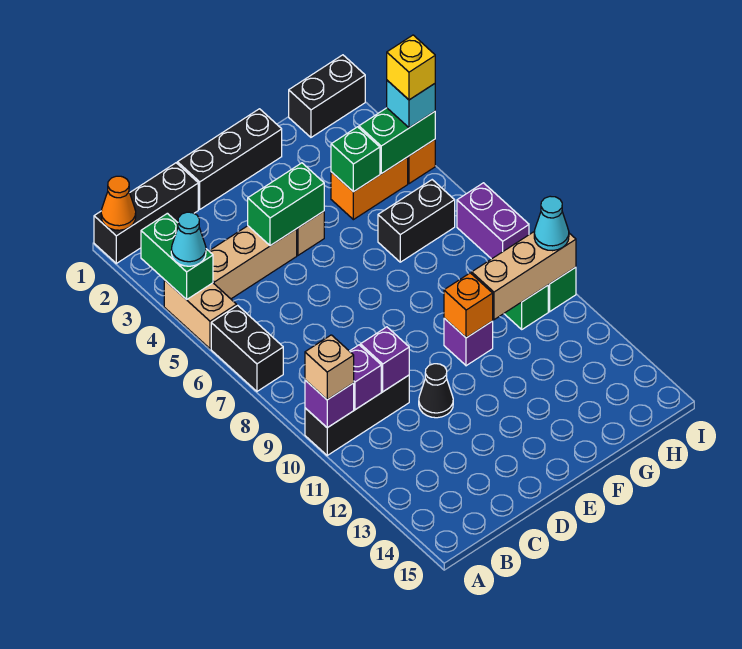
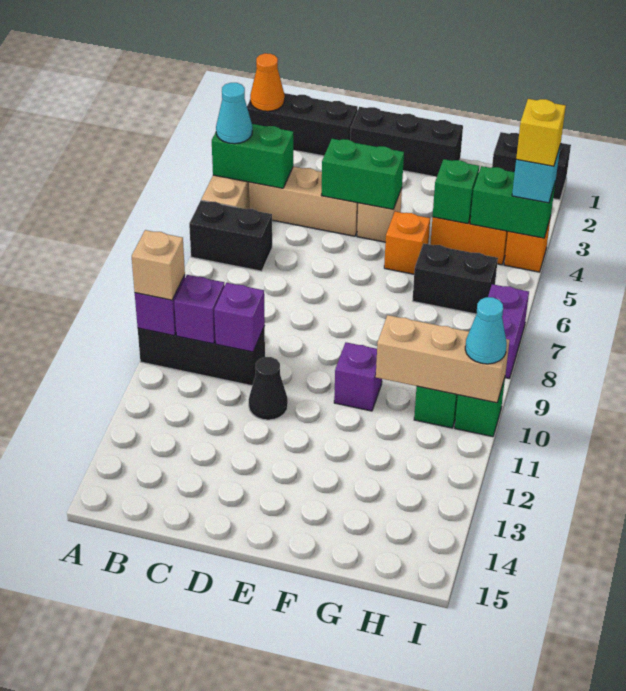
green 1x2 brick [141,213,213,300] -> green 1x2 brick turned to [212,124,293,188]
black 1x2 brick [211,305,283,391] -> black 1x2 brick turned to [189,200,272,271]
orange 1x1 brick [444,273,493,338] -> orange 1x1 brick moved to [384,211,430,274]

